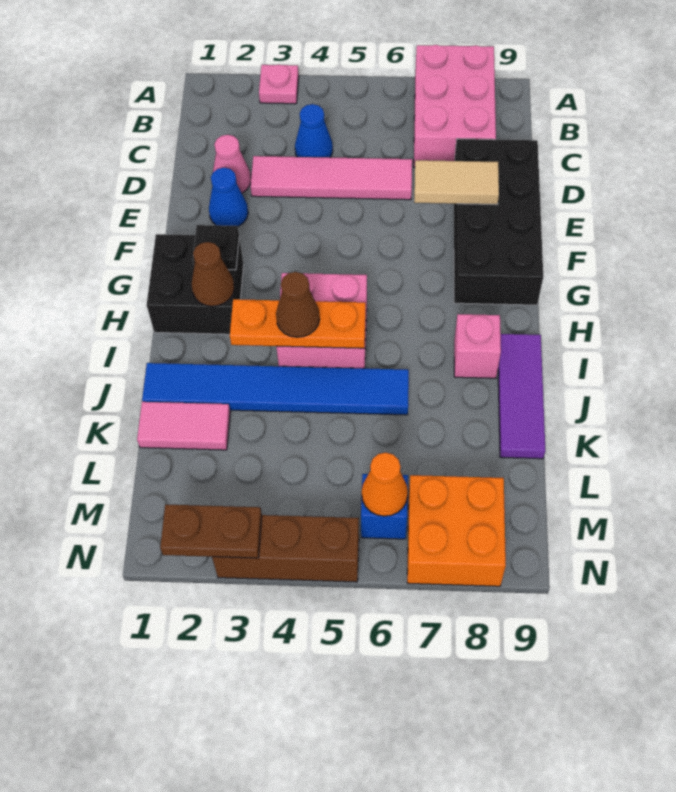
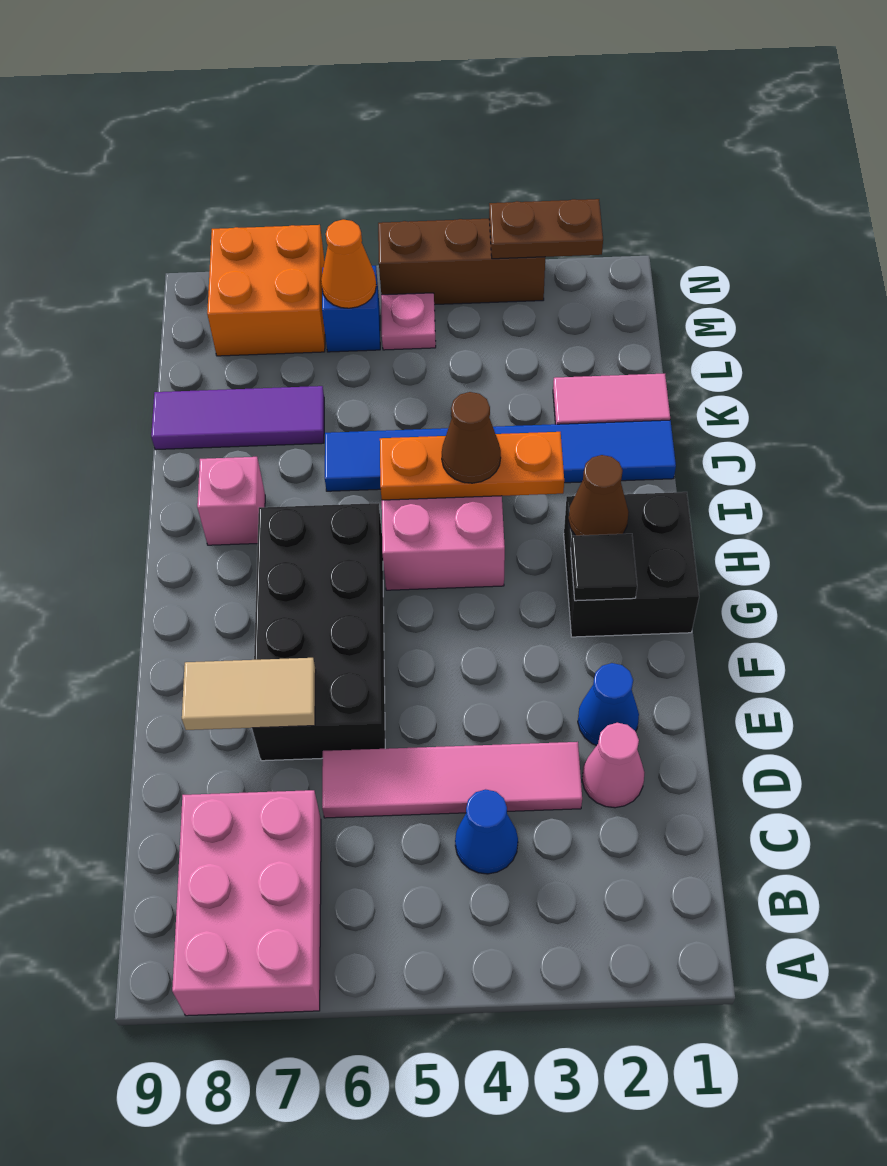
pink 1x1 plate [259,64,299,104] -> pink 1x1 plate moved to [381,293,436,350]
black 2x4 brick [454,139,543,305] -> black 2x4 brick moved to [252,503,385,761]
black 1x1 plate [193,225,239,270] -> black 1x1 tile [571,534,637,601]
purple 1x3 tile [498,334,546,459] -> purple 1x3 tile turned to [151,386,324,450]

